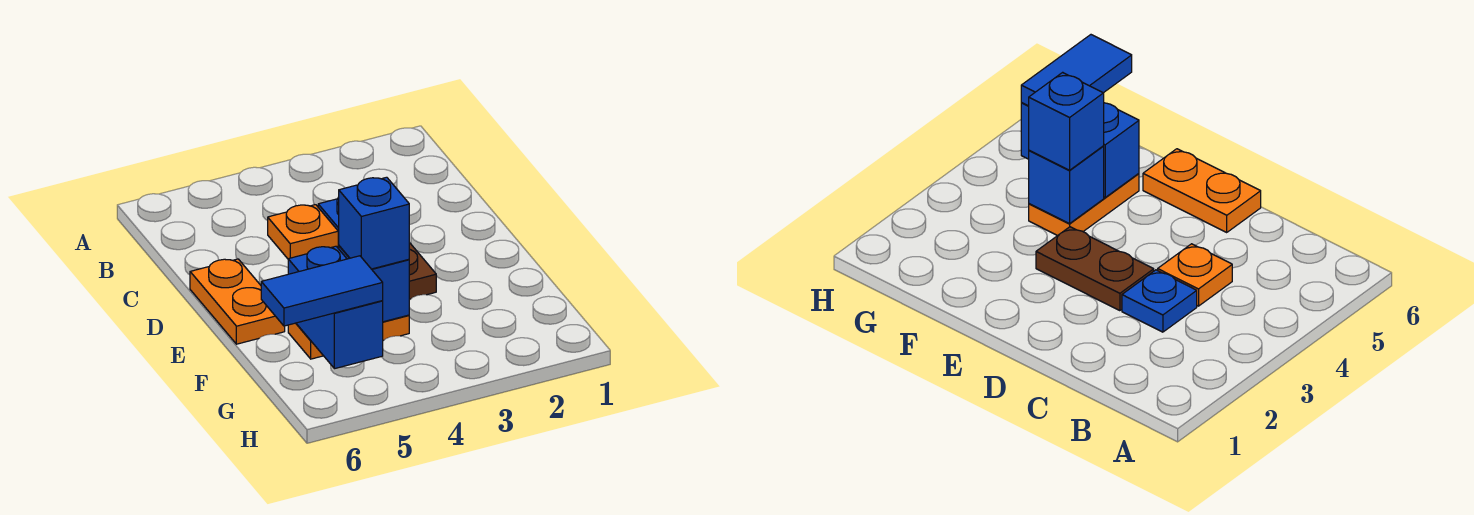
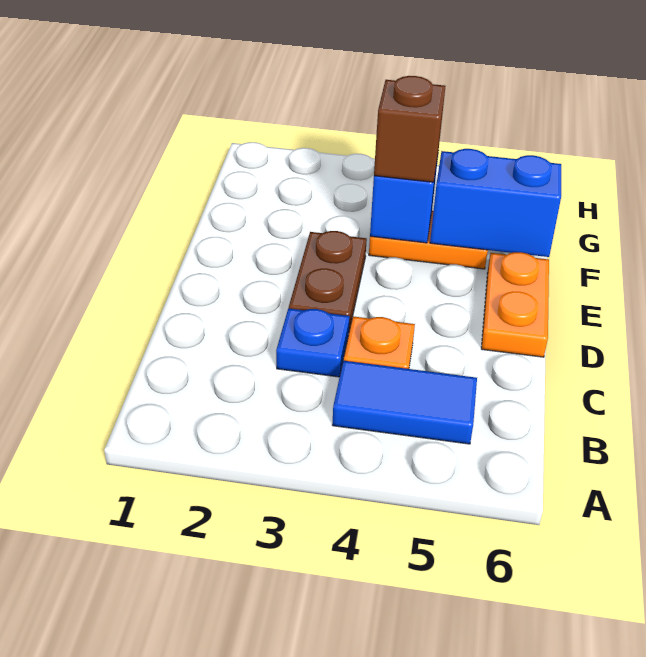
blue 1x1 brick [339,177,409,269] -> brown 1x1 brick [374,76,445,182]
blue 1x2 brick [288,246,383,369] -> blue 1x2 brick turned to [430,149,561,257]
blue 1x2 tile [261,256,383,326] -> blue 1x2 tile moved to [332,361,477,444]

